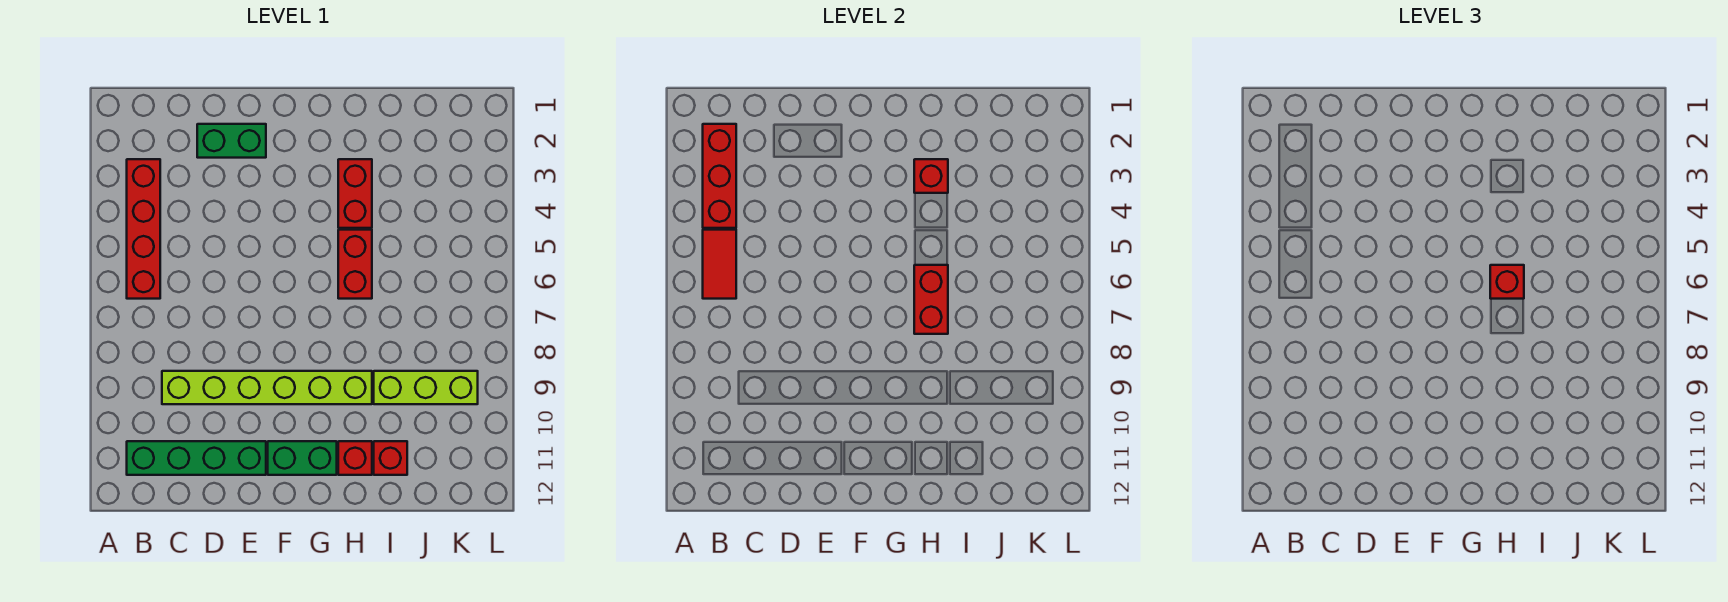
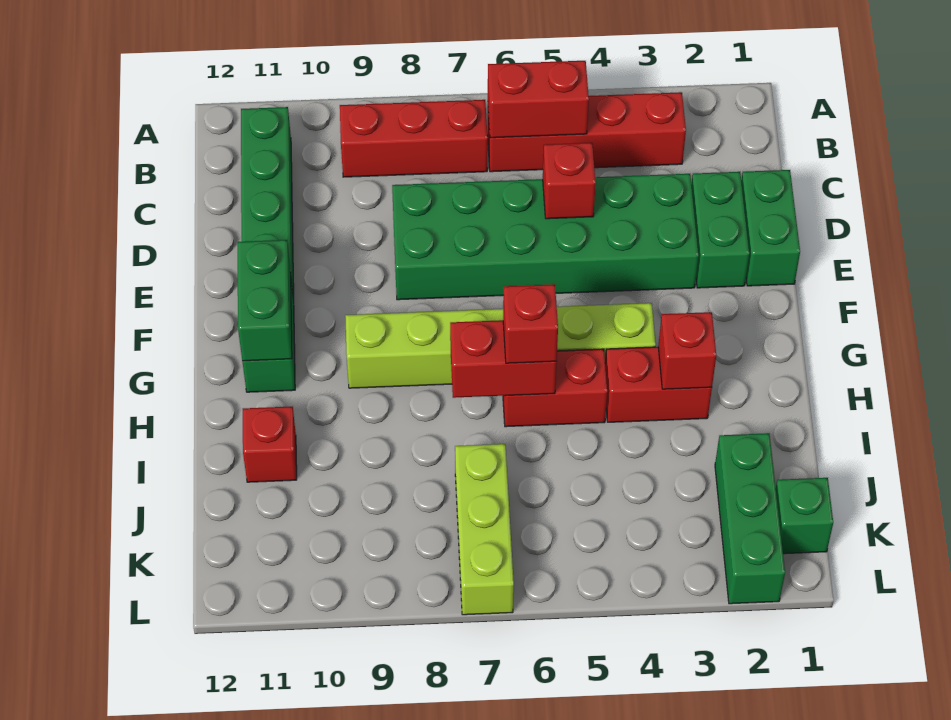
red 1x3 brick [703,124,736,228] -> red 1x3 brick moved to [340,100,488,177]
red 1x2 tile [703,230,736,299] -> red 1x2 brick [488,61,589,138]
lime 1x6 brick [162,371,372,404] -> lime 1x6 brick turned to [345,303,656,388]
none -> green 1x2 brick [741,170,800,286]
none -> green 2x6 brick [392,174,699,300]
none -> green 1x2 brick [238,240,292,361]
red 1x1 brick [338,441,372,475] -> red 1x1 brick moved to [543,143,596,219]
lime 1x3 brick [374,371,478,404] -> lime 1x3 brick moved to [455,444,514,615]
none -> green 1x3 brick [715,433,785,604]
none -> green 1x1 brick [776,478,833,554]

